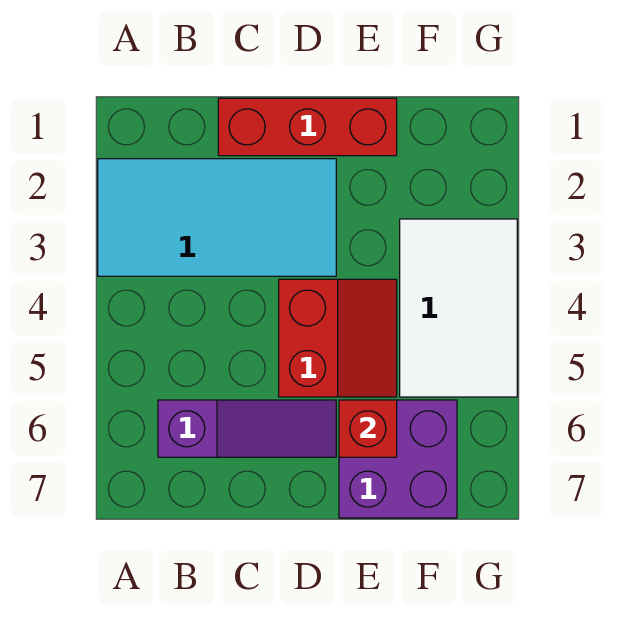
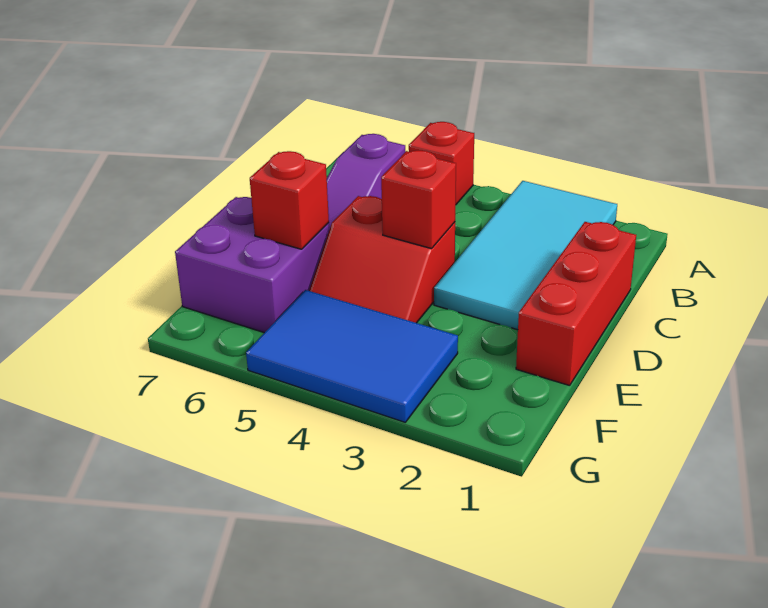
none -> red 1x1 brick [409,122,474,204]
none -> red 1x1 brick [381,150,456,249]
white 2x3 tile [400,219,517,397] -> blue 2x3 tile [246,290,458,422]

